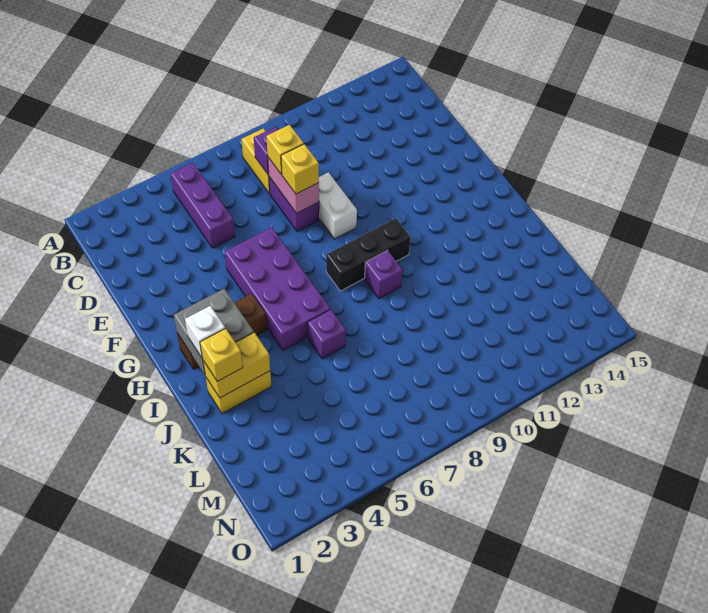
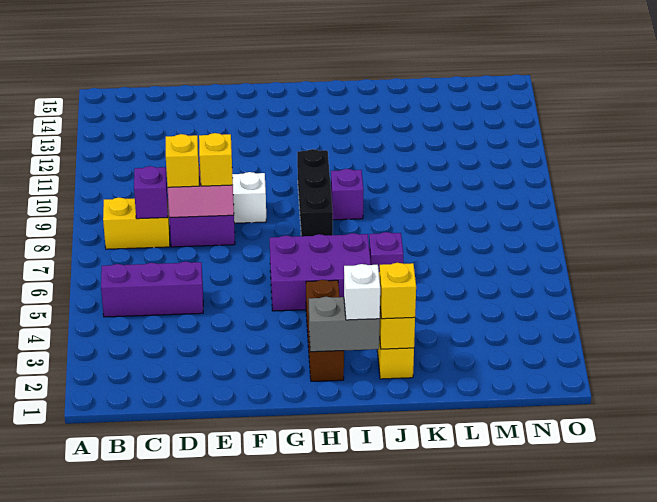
purple 2x4 brick [225,228,330,350] -> purple 2x3 brick [270,233,371,311]
grey 2x2 brick [174,288,254,375] -> grey 1x2 brick [309,297,380,352]

